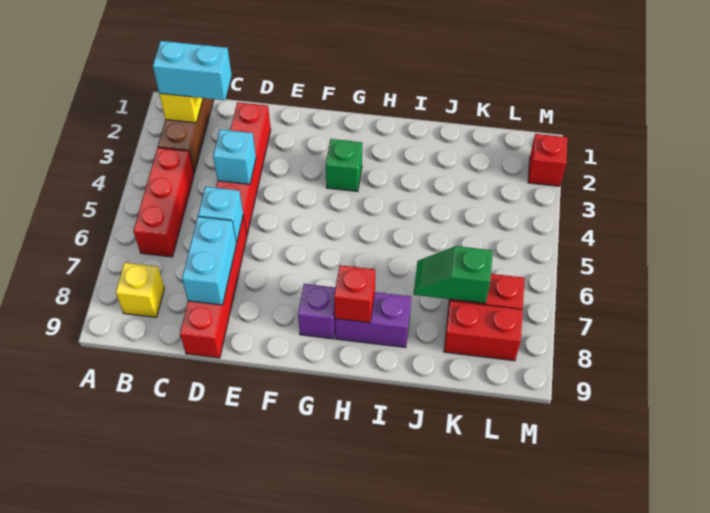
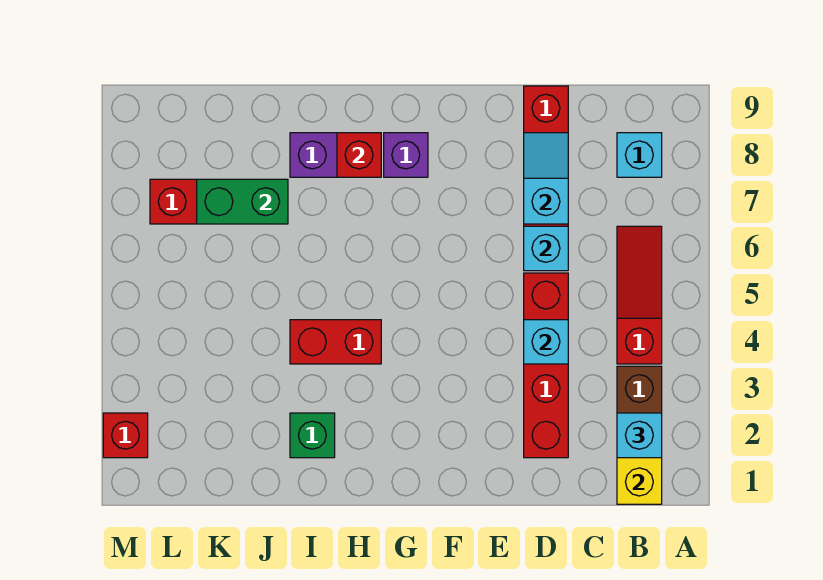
cyan 1x2 brick [153,41,232,100] -> cyan 1x1 brick [617,413,662,458]
red 1x3 brick [133,148,194,257] -> red 1x3 slope [617,226,662,364]
yellow 1x1 brick [116,263,164,317] -> cyan 1x1 brick [617,133,662,177]
cyan 1x2 brick [182,217,236,305] -> cyan 1x2 slope [524,133,568,224]
green 1x1 brick [326,139,362,192] -> green 1x1 brick moved to [290,413,335,458]
green 1x2 slope [414,246,493,303] -> green 1x2 brick [197,179,288,224]
red 1x2 brick [444,301,523,361] -> red 1x2 brick moved to [290,320,381,364]

